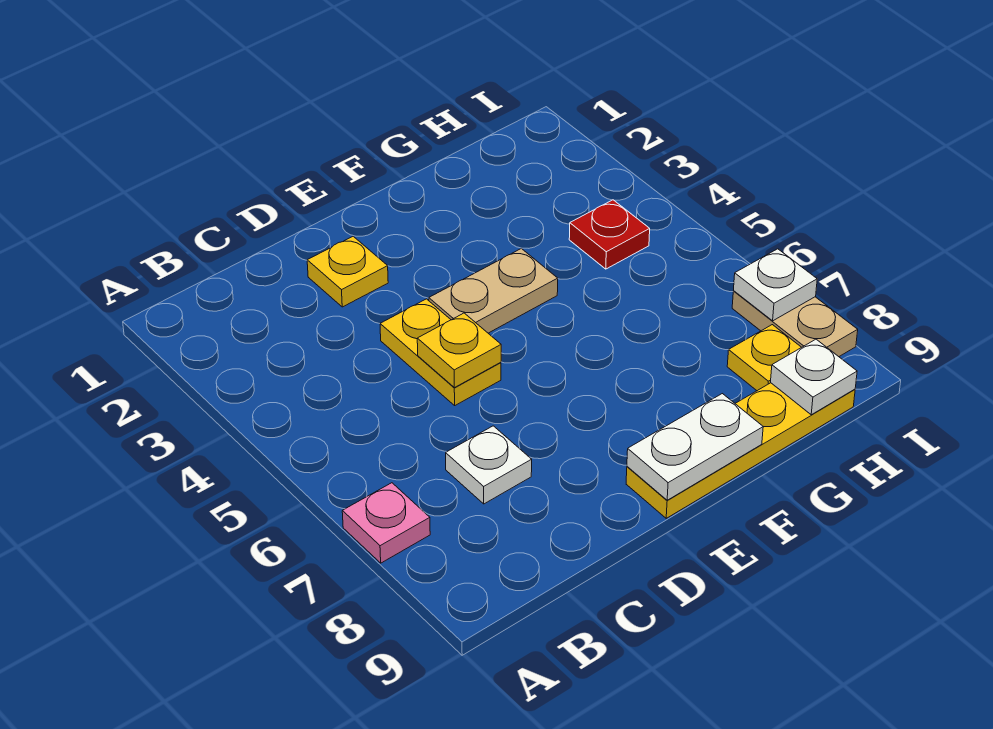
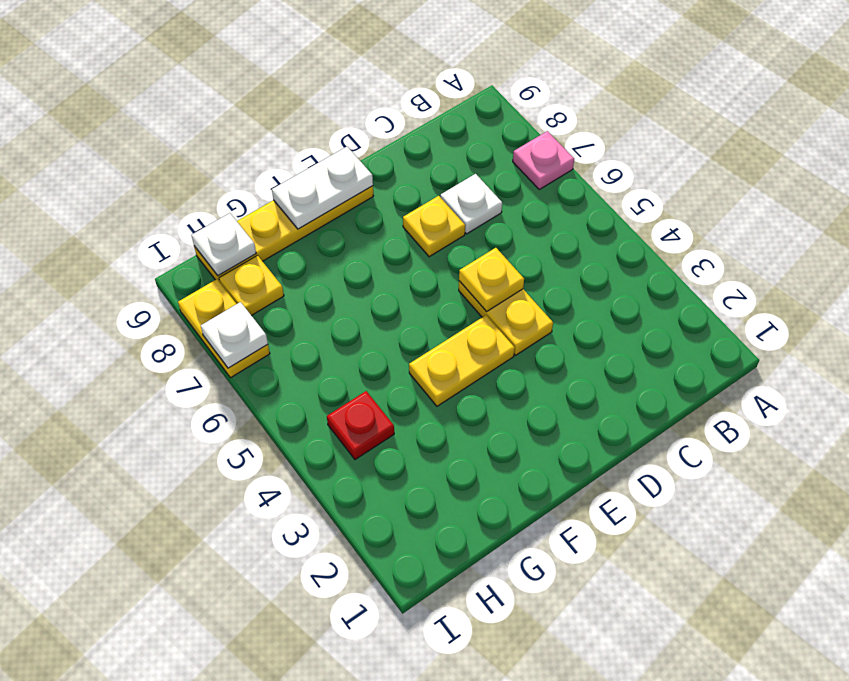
yellow 1x1 plate [307,236,388,307] -> yellow 1x1 plate moved to [403,196,465,257]
tan 1x2 plate [429,249,558,333] -> yellow 1x2 plate [409,315,515,406]
tan 1x2 plate [732,291,858,357] -> yellow 1x2 plate [178,279,270,378]

